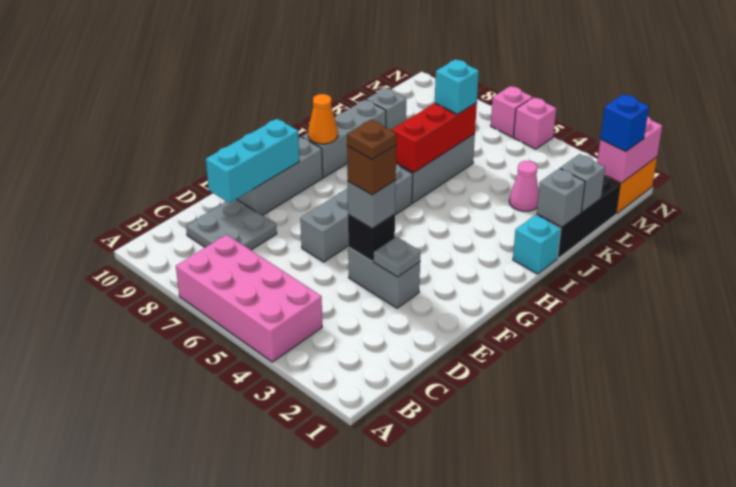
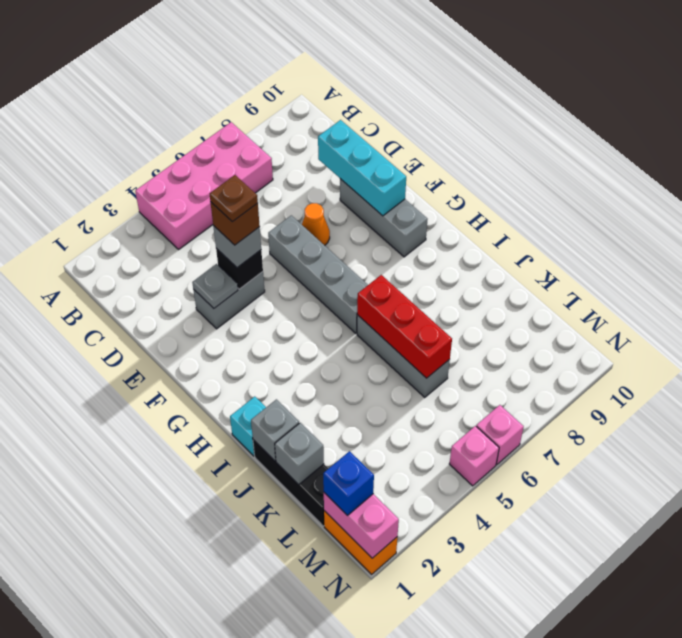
grey 2x2 plate [186,199,277,250] -> none
grey 1x3 brick [302,100,386,177] -> none
orange 1x1 cone [308,94,338,144] -> orange 1x1 cone moved to [302,203,330,245]
pink 1x1 cone [509,161,539,211] -> none
cyan 1x1 brick [435,59,479,114] -> none
grey 1x1 brick [366,88,406,130] -> none

